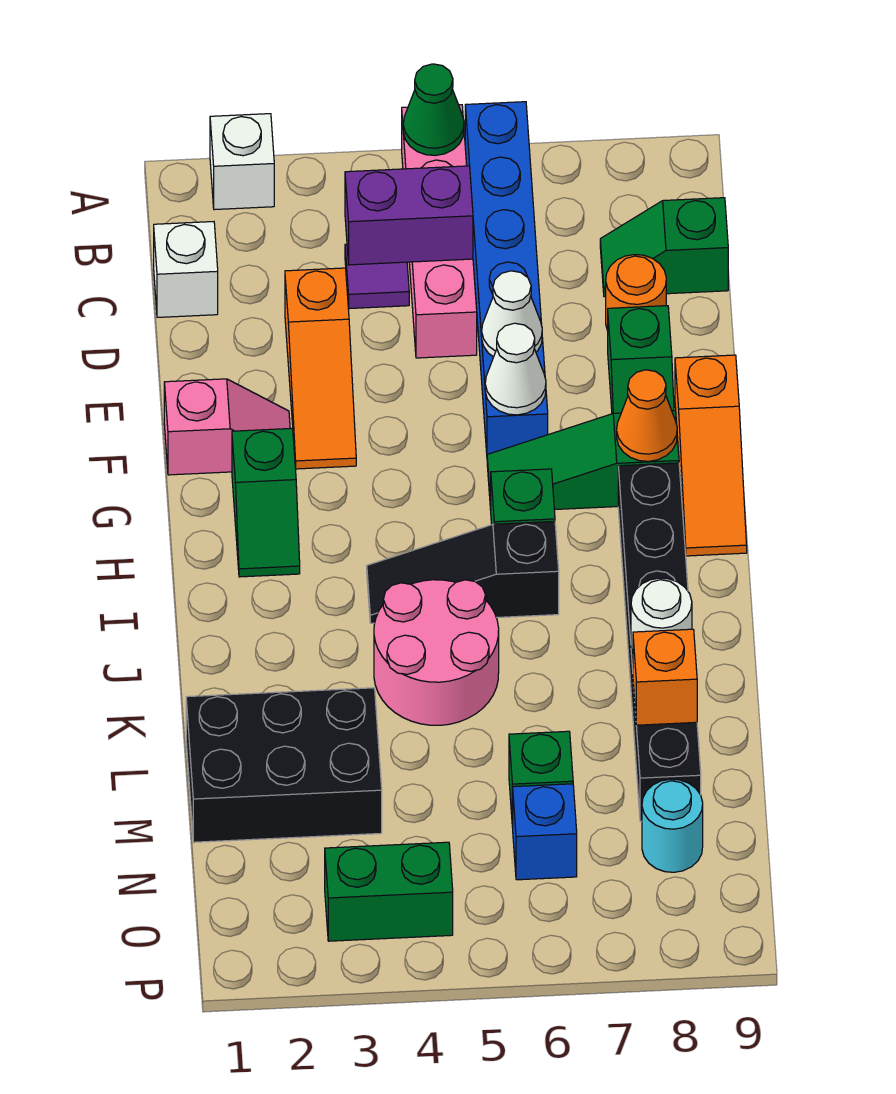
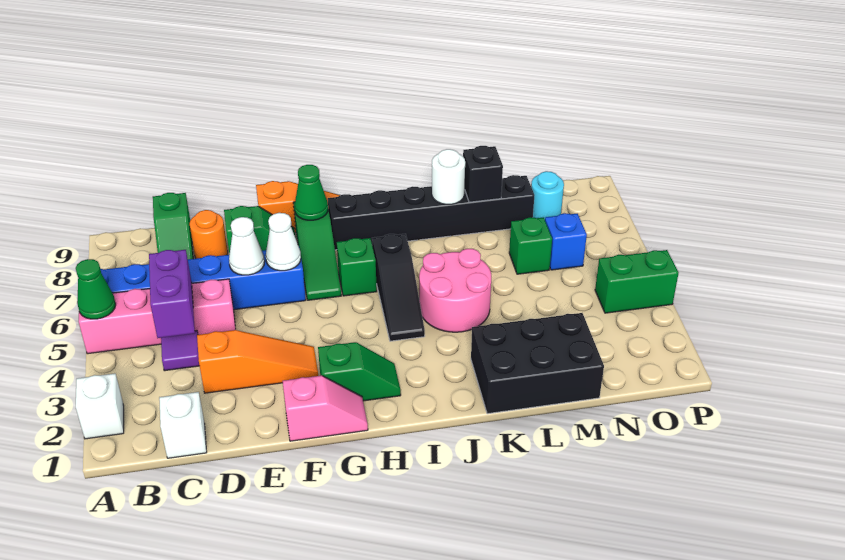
pink 1x2 slope [164,379,290,475] -> pink 1x2 slope turned to [283,376,368,441]
orange 1x1 cone [617,370,677,461] -> green 1x1 cone [295,165,328,220]
black 2x3 brick [186,688,382,842] -> black 2x3 brick turned to [471,313,604,414]
orange 1x1 brick [633,629,697,725] -> black 1x1 brick [463,146,503,202]
green 1x2 brick [325,842,453,941] -> green 1x2 brick turned to [595,250,678,313]

